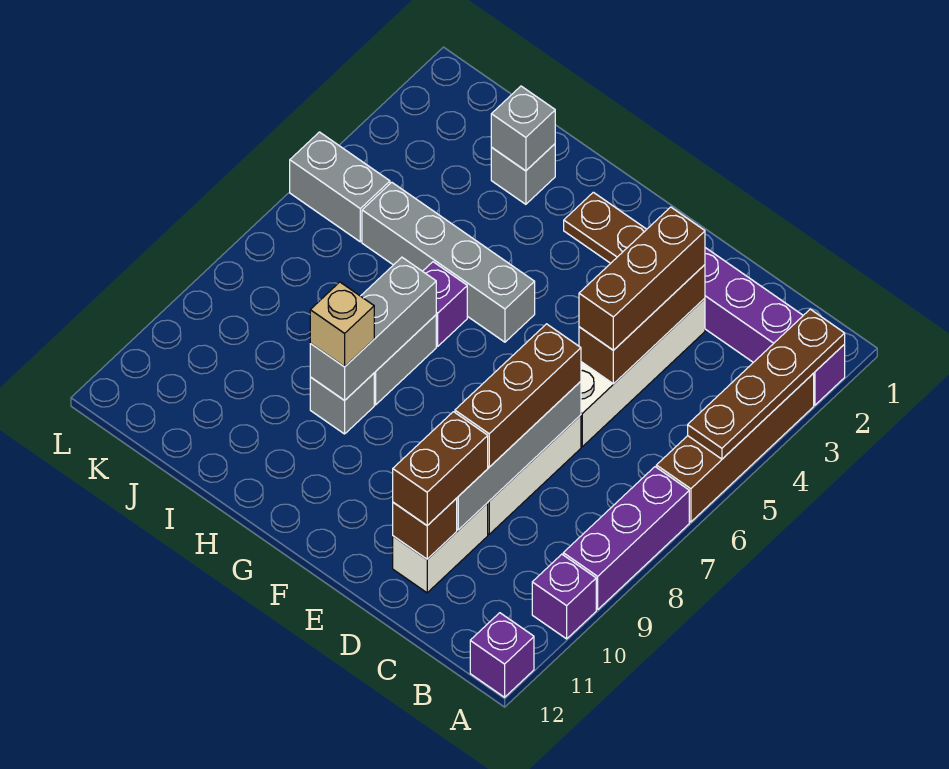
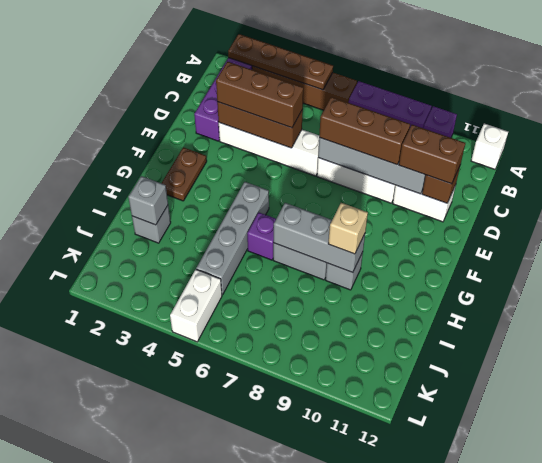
purple 1x1 brick [470,613,534,697] -> white 1x1 brick [471,124,508,169]
grey 1x2 brick [290,132,390,242] -> white 1x2 brick [170,270,222,342]

